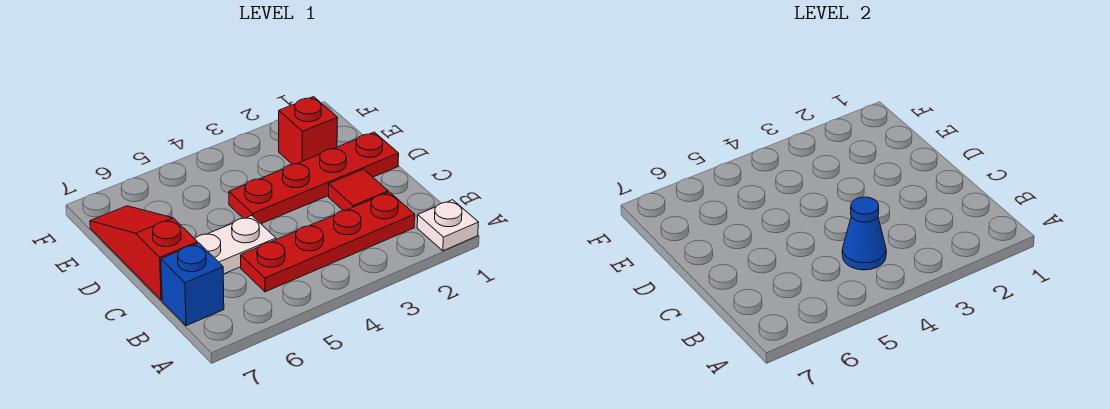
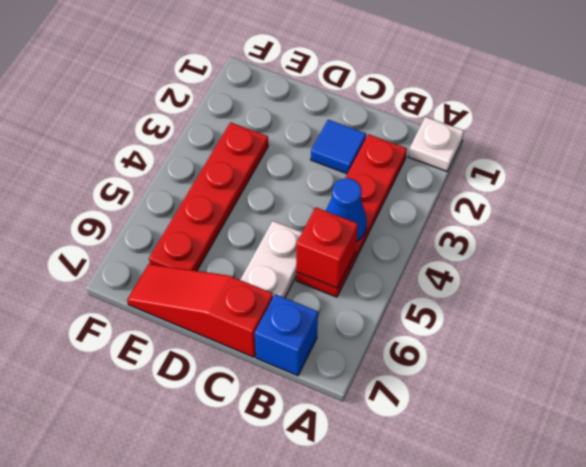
red 1x1 tile [329,169,388,210] -> blue 1x1 tile [311,120,366,174]
red 1x4 plate [229,132,399,224] -> red 1x4 plate moved to [149,122,268,271]
red 1x1 brick [279,97,338,164] -> red 1x1 brick moved to [296,207,358,288]

